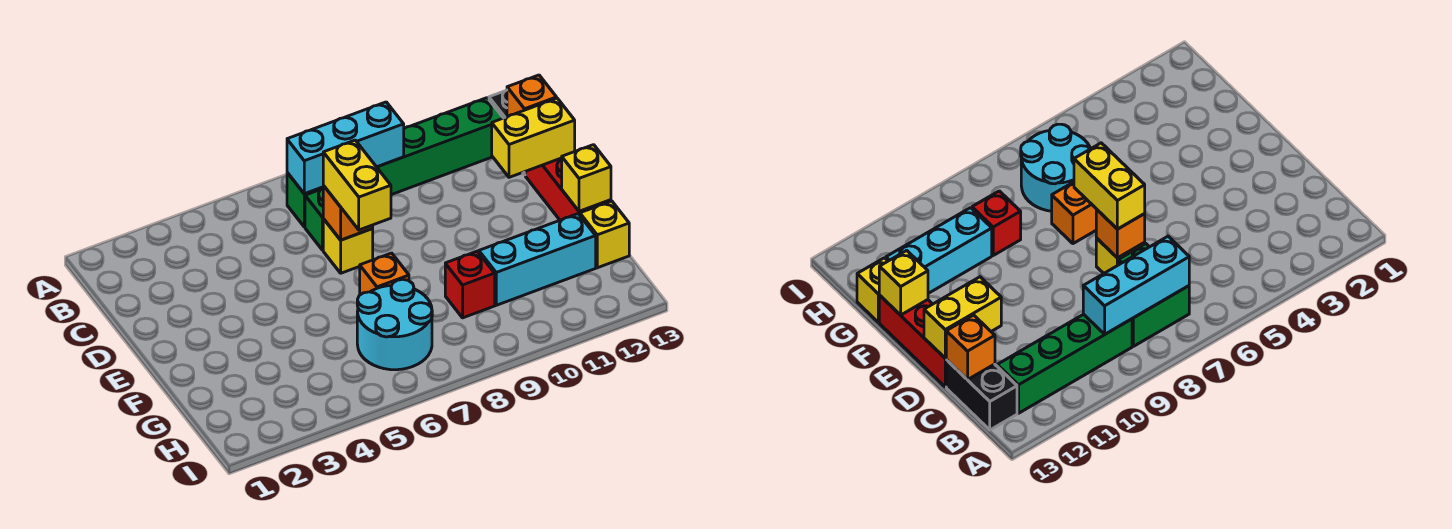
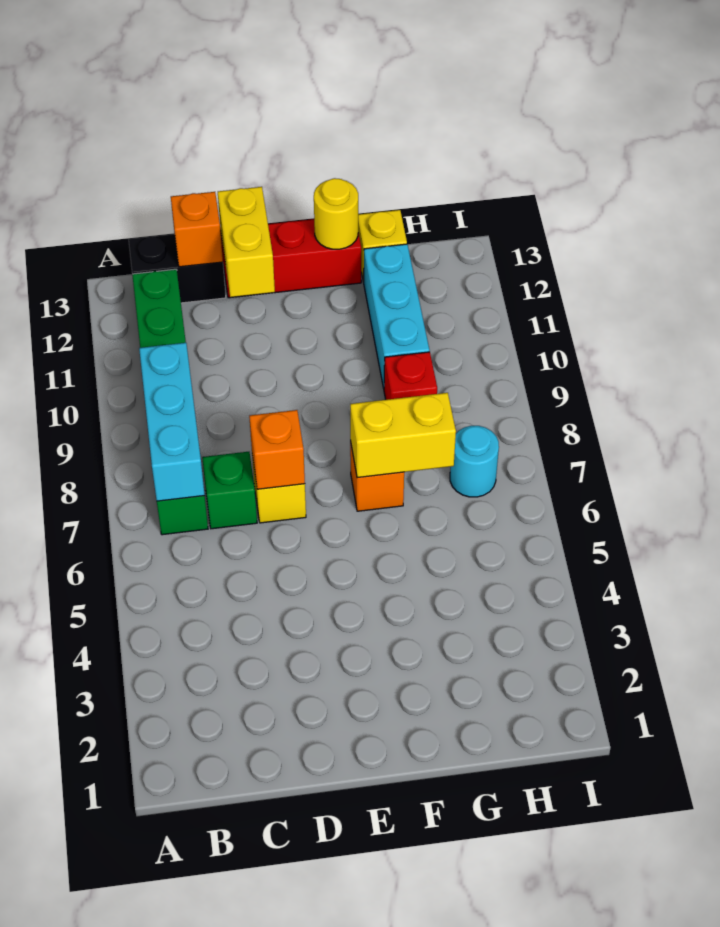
yellow 1x2 brick [323,140,391,230] -> yellow 1x2 brick moved to [350,393,456,478]
yellow 1x1 brick [562,145,611,211] -> yellow 1x1 round brick [314,178,358,249]
cyan 2x2 round brick [357,279,432,370] -> cyan 1x1 round brick [450,426,499,497]

